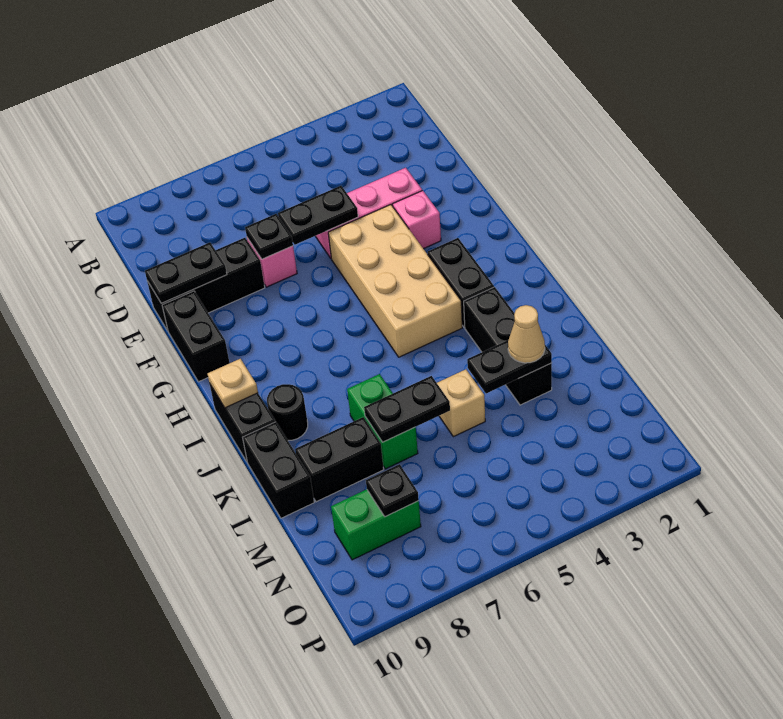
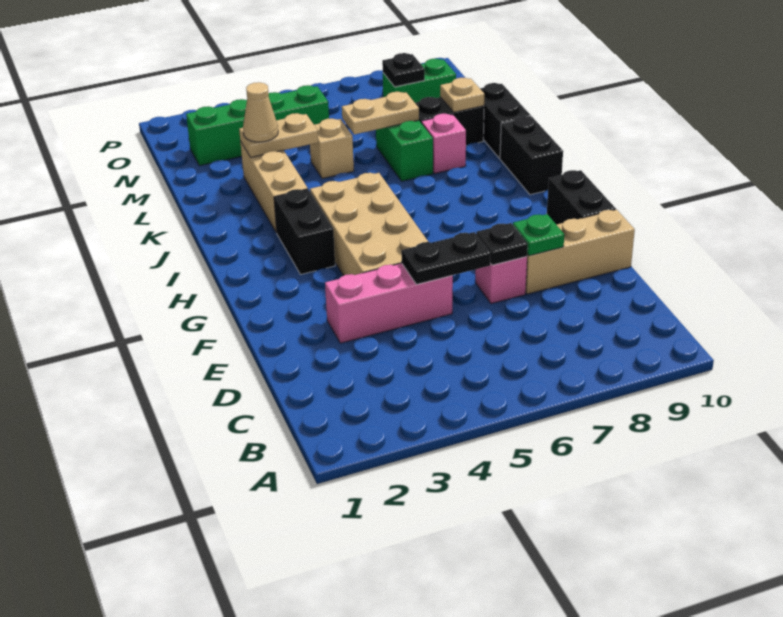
black 1x3 brick [147,238,265,331] -> tan 1x3 brick [525,210,635,294]
none -> green 1x1 plate [513,214,564,256]
black 1x2 plate [145,243,227,303] -> none
pink 1x1 brick [393,191,441,249] -> pink 1x1 brick moved to [421,114,466,173]
tan 1x1 plate [208,359,258,408] -> tan 1x1 plate moved to [440,78,484,112]
black 1x3 brick [464,287,552,405] -> tan 1x3 brick [240,141,308,233]
black 1x1 round brick [267,384,308,440] -> none
black 1x2 plate [467,340,552,393] -> tan 1x2 plate [239,113,318,157]
black 1x2 plate [364,376,450,442] -> tan 1x2 plate [342,92,419,135]
none -> green 1x4 brick [186,85,329,166]

